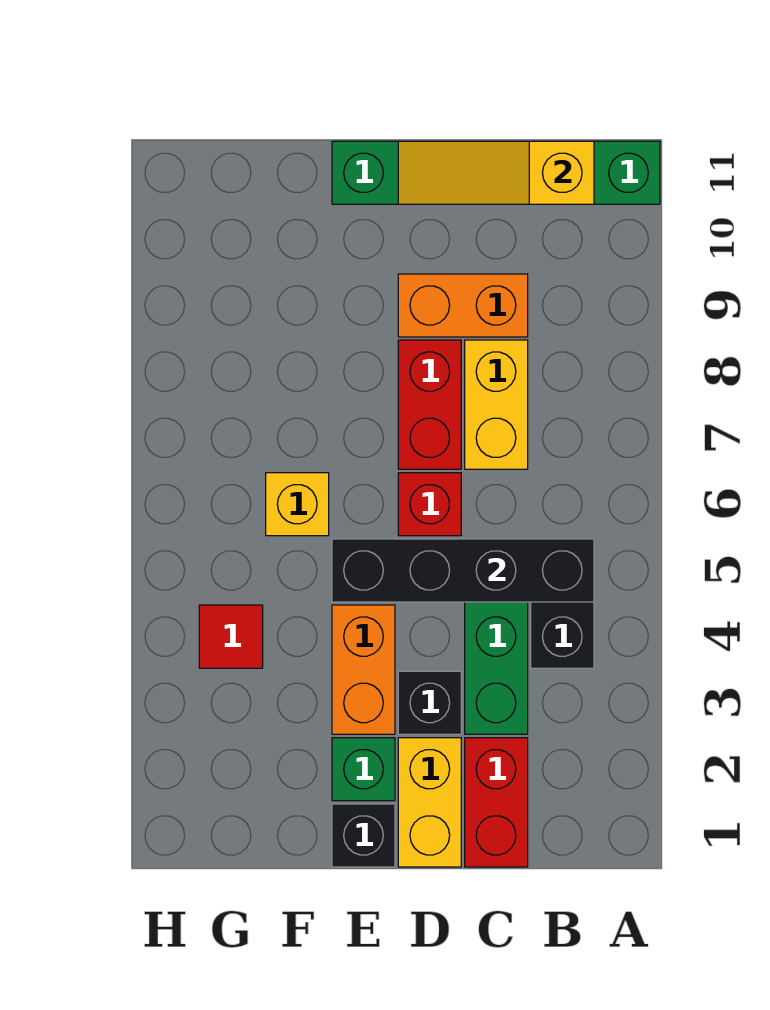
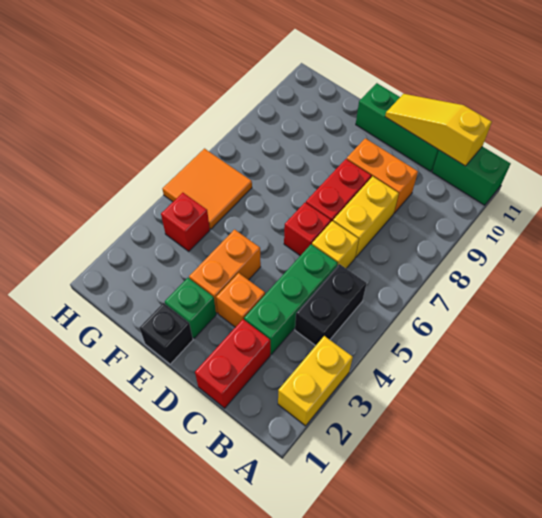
black 1x4 brick [332,539,594,602] -> none
yellow 1x2 brick [398,738,461,867] -> yellow 1x2 brick moved to [278,336,353,426]
black 1x1 brick [398,671,461,734] -> orange 1x1 brick [216,273,265,327]
yellow 1x1 brick [266,473,329,536] -> yellow 1x1 brick moved to [312,221,359,268]
red 1x1 tile [199,605,263,668] -> red 1x1 brick [161,193,210,251]
none -> orange 2x2 tile [163,149,252,229]

